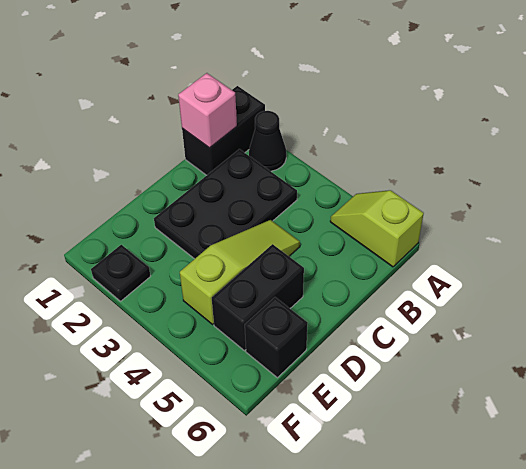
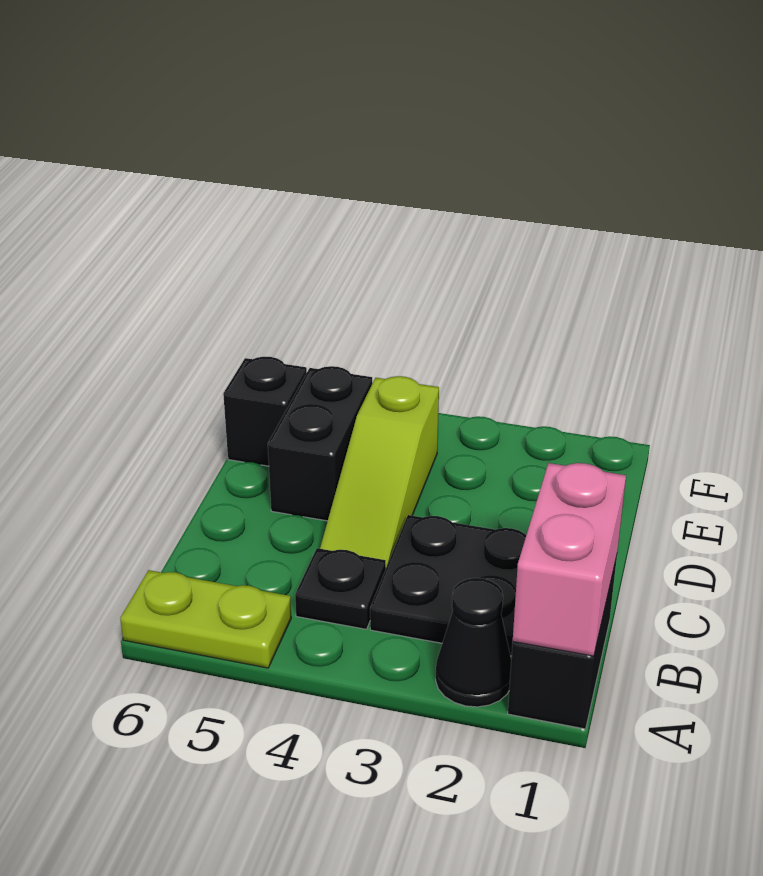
lime 1x2 slope [330,190,424,267] -> lime 1x2 plate [120,570,291,668]
pink 1x1 brick [178,73,237,148] -> pink 1x2 brick [513,463,626,656]
black 2x3 plate [154,149,297,259] -> black 2x2 plate [370,515,526,656]
black 1x1 plate [91,245,151,301] -> black 1x1 plate moved to [295,548,386,629]

